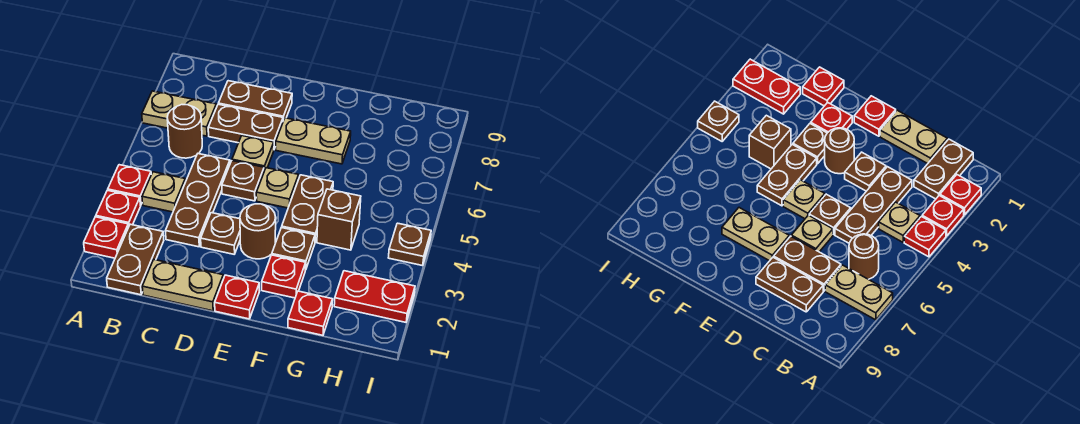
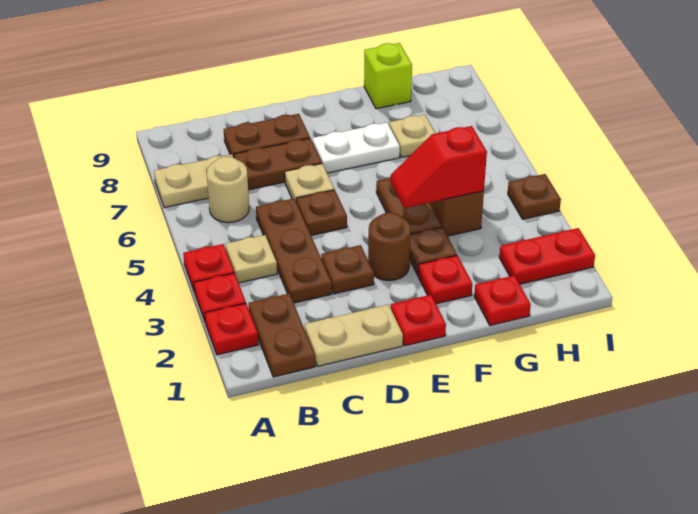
brown 1x1 round brick [167,105,202,158] -> tan 1x1 round brick [207,157,249,223]
tan 1x1 plate [256,168,299,208] -> tan 1x1 plate moved to [389,115,436,157]
tan 1x2 plate [276,118,351,164] -> white 1x2 plate [312,123,400,173]
none -> red 1x2 slope [391,126,487,208]
none -> lime 1x1 brick [364,43,412,109]

